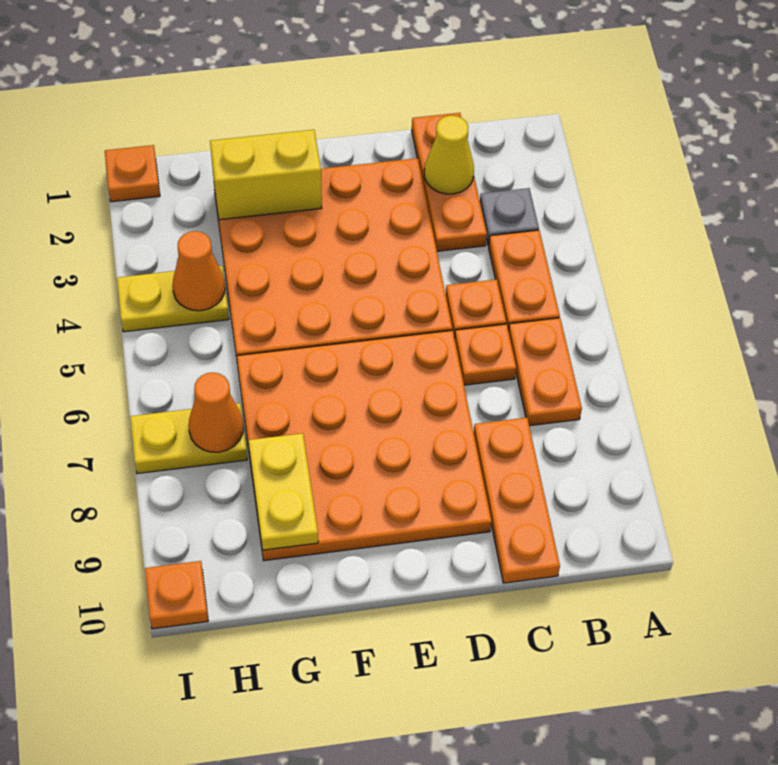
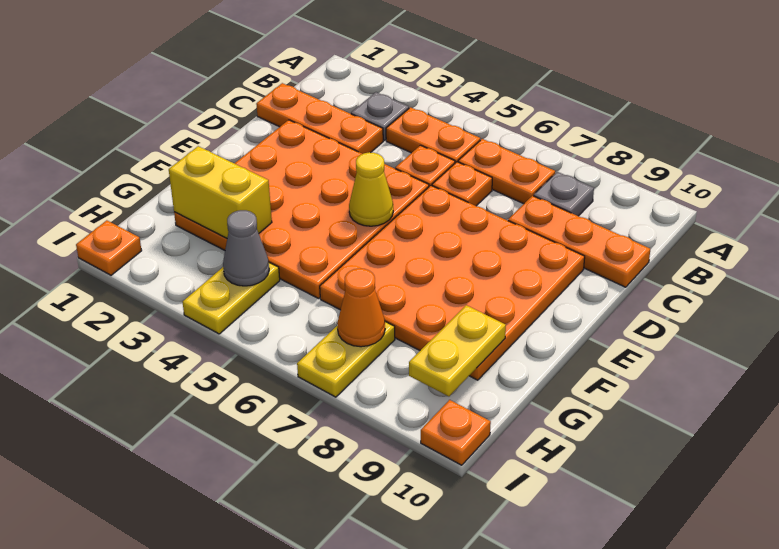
none -> grey 1x1 plate [534,172,594,216]
yellow 1x1 cone [424,115,474,194] -> yellow 1x1 cone moved to [349,152,393,226]
yellow 1x2 brick [210,130,322,220] -> yellow 1x2 brick turned to [169,146,272,238]
yellow 1x2 plate [249,433,318,550] -> yellow 1x2 plate turned to [409,305,506,396]
orange 1x1 cone [173,231,225,311] -> grey 1x1 cone [223,210,269,286]

